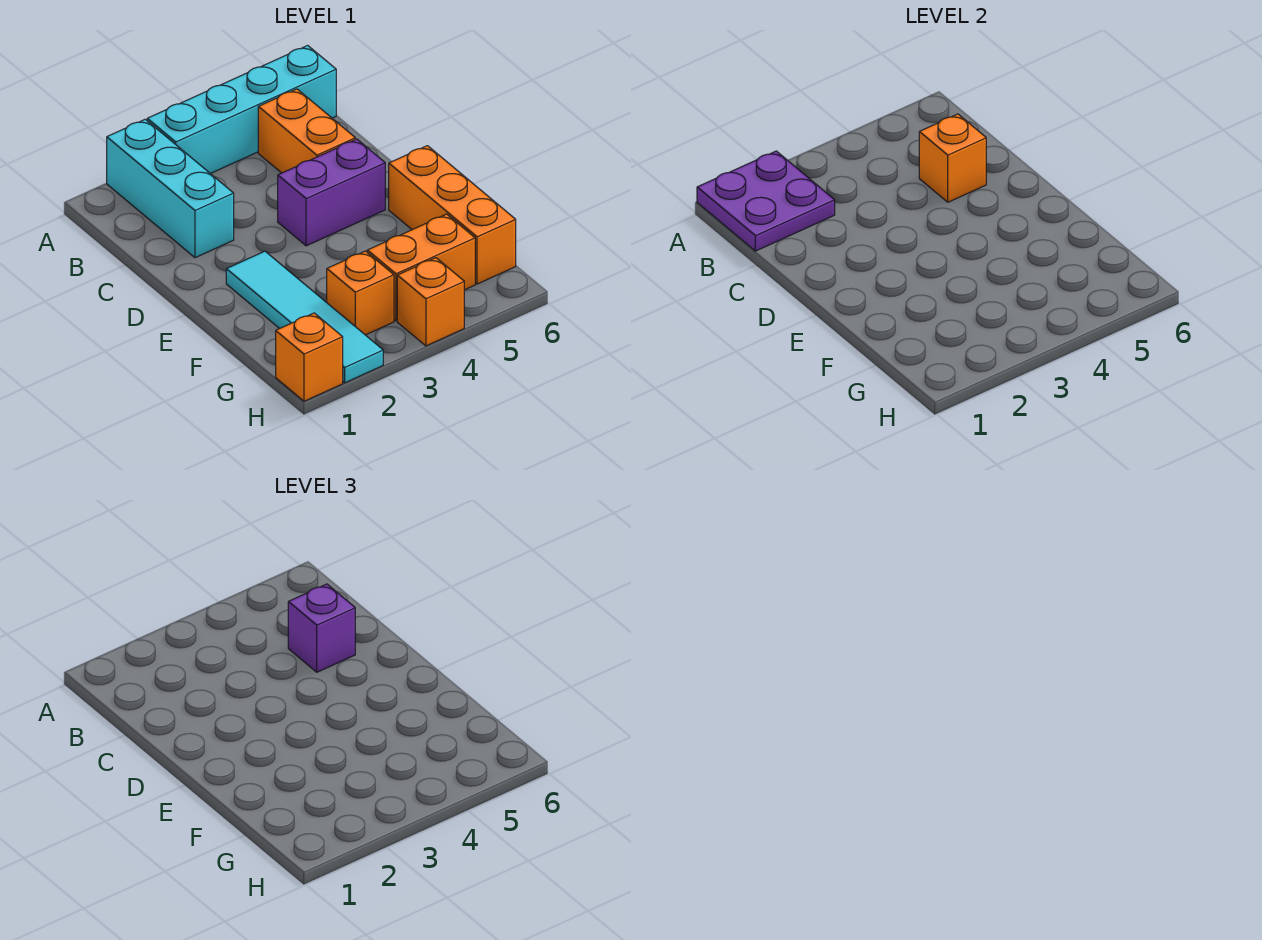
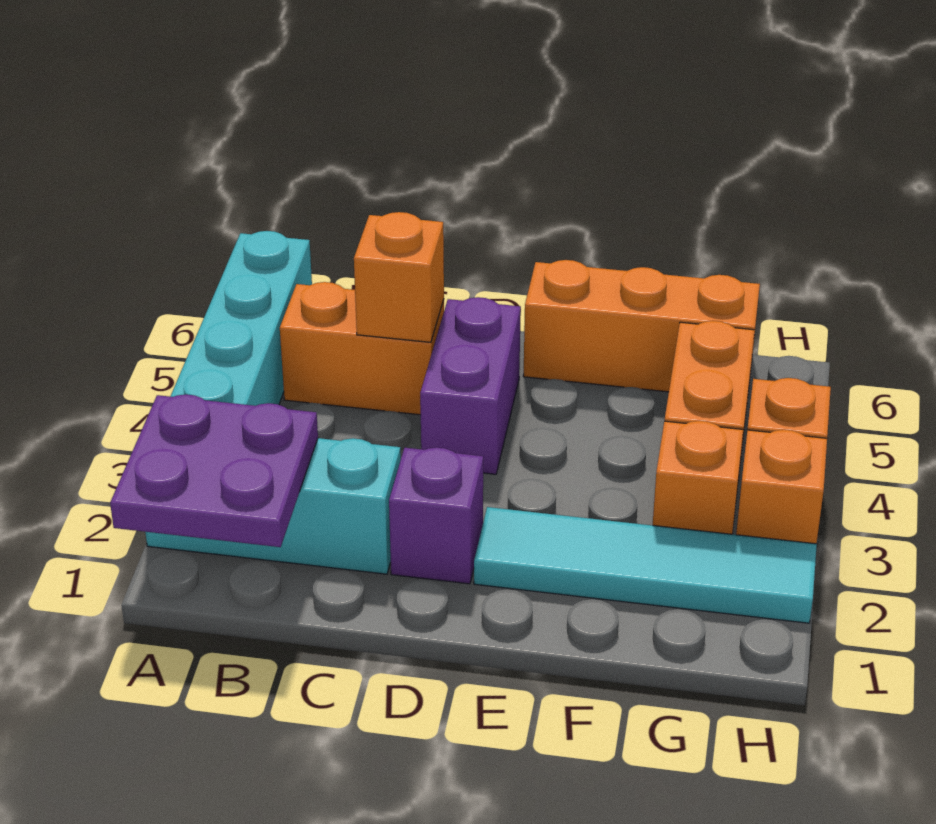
purple 1x1 brick [288,584,355,672] -> purple 1x1 brick moved to [389,447,483,584]
orange 1x1 brick [276,313,343,401] -> orange 1x1 brick moved to [736,430,827,544]

